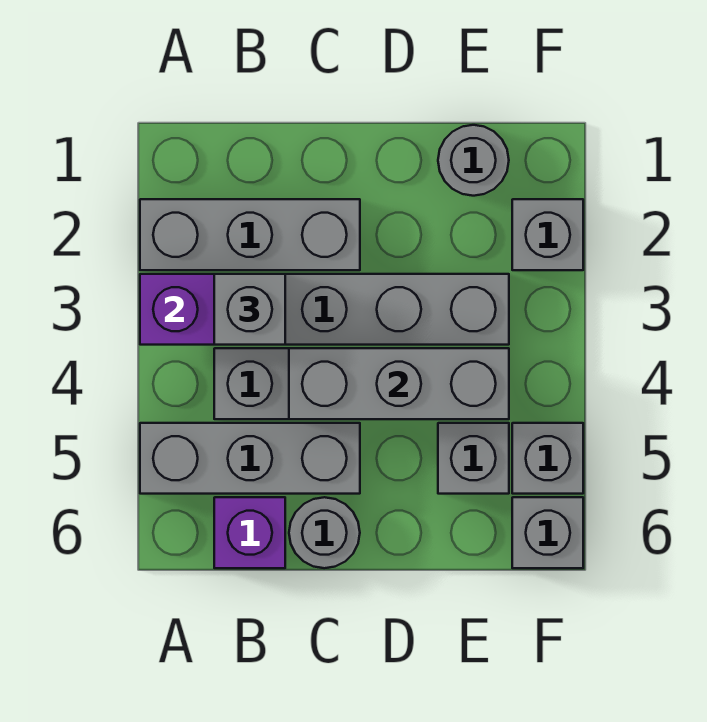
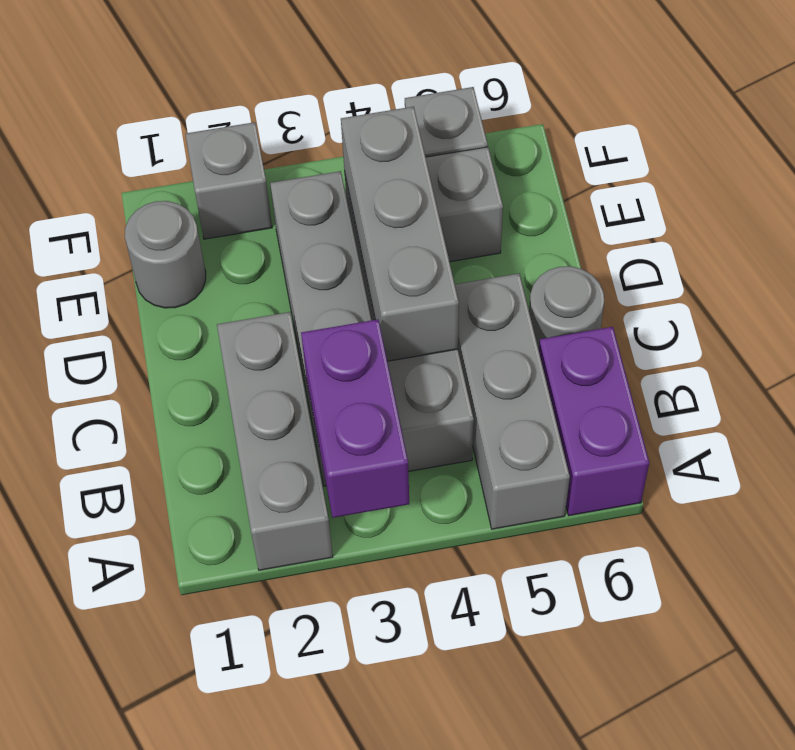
grey 1x1 brick [214,274,285,345] -> none
purple 1x1 brick [214,497,285,568] -> purple 1x2 brick [539,327,649,516]
grey 1x1 brick [512,497,583,568] -> none

